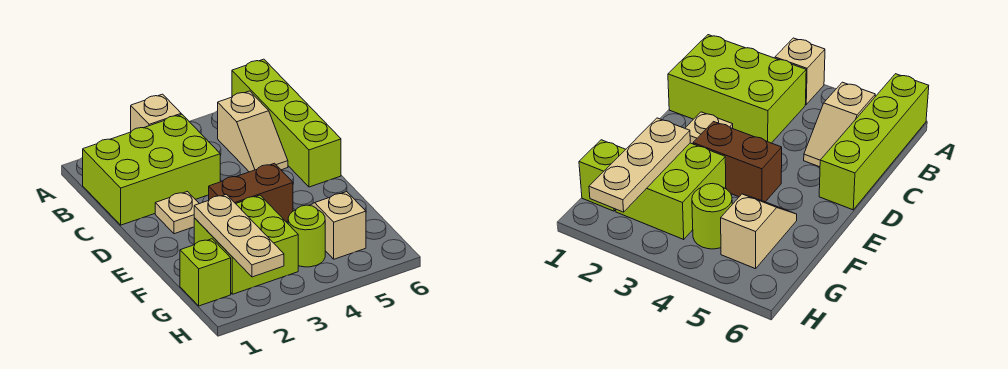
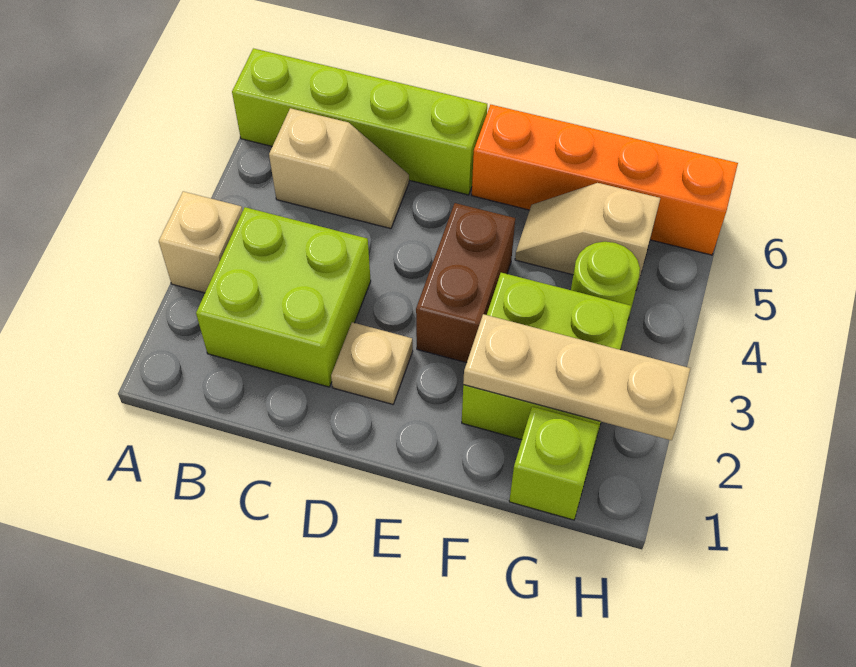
lime 2x3 brick [83,114,220,225] -> lime 2x2 brick [196,207,371,387]
none -> orange 1x4 brick [472,105,738,255]

